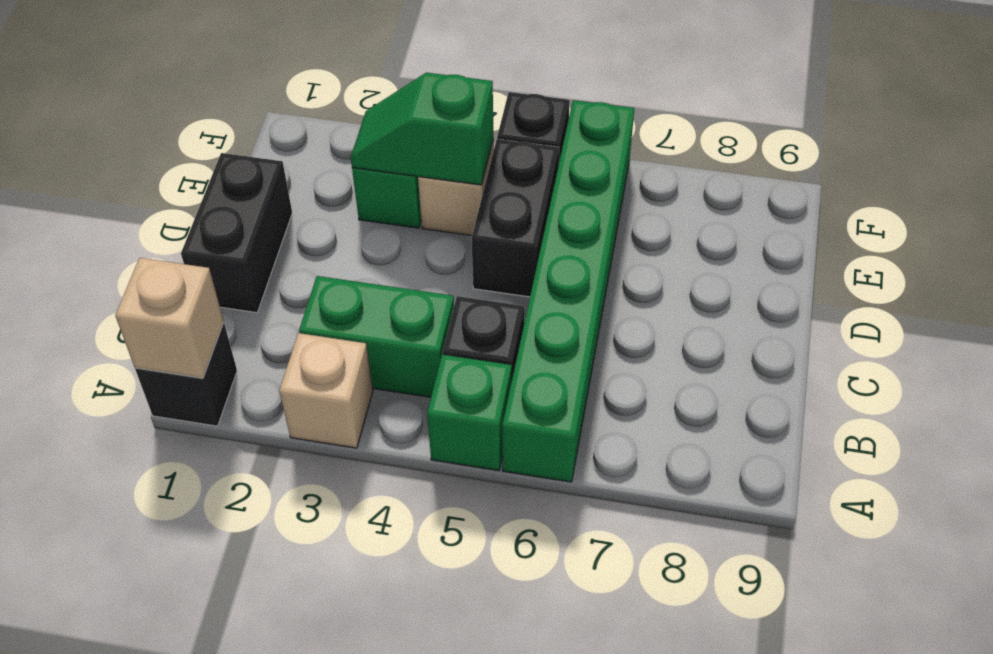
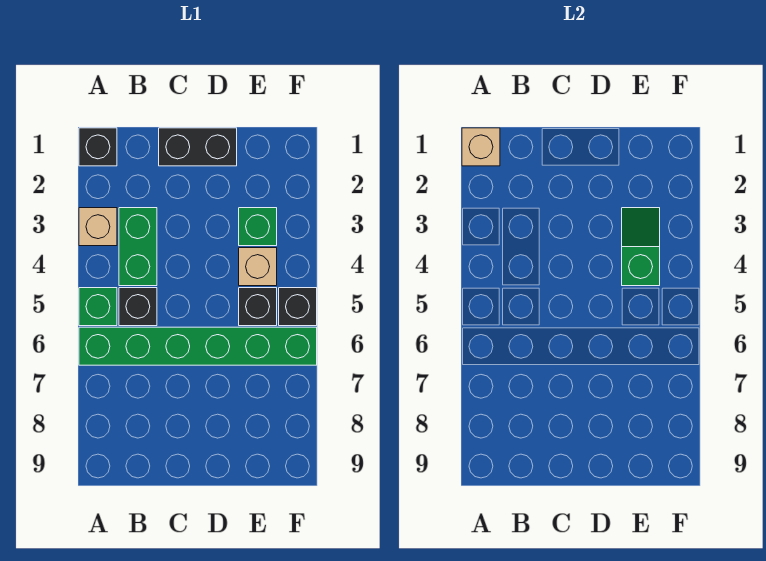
black 1x2 brick [471,139,559,297] -> black 1x1 brick [239,288,277,326]

